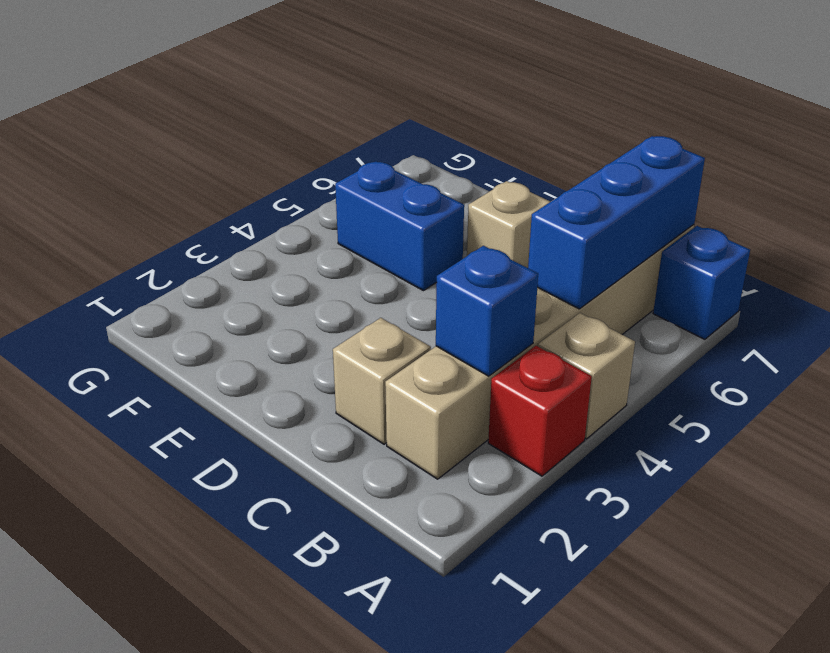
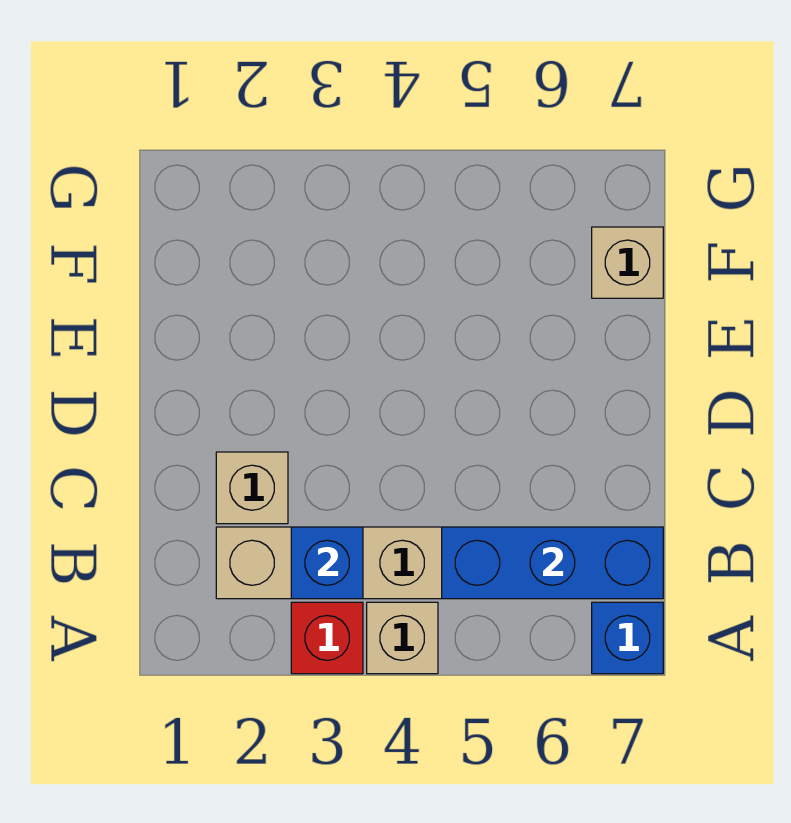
tan 1x1 brick [467,181,550,268] -> tan 1x1 brick moved to [592,227,663,298]
blue 1x2 brick [335,161,464,291] -> none

